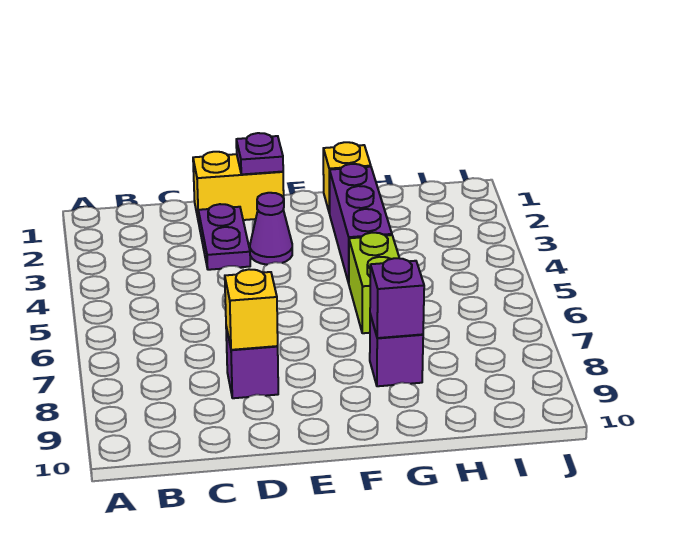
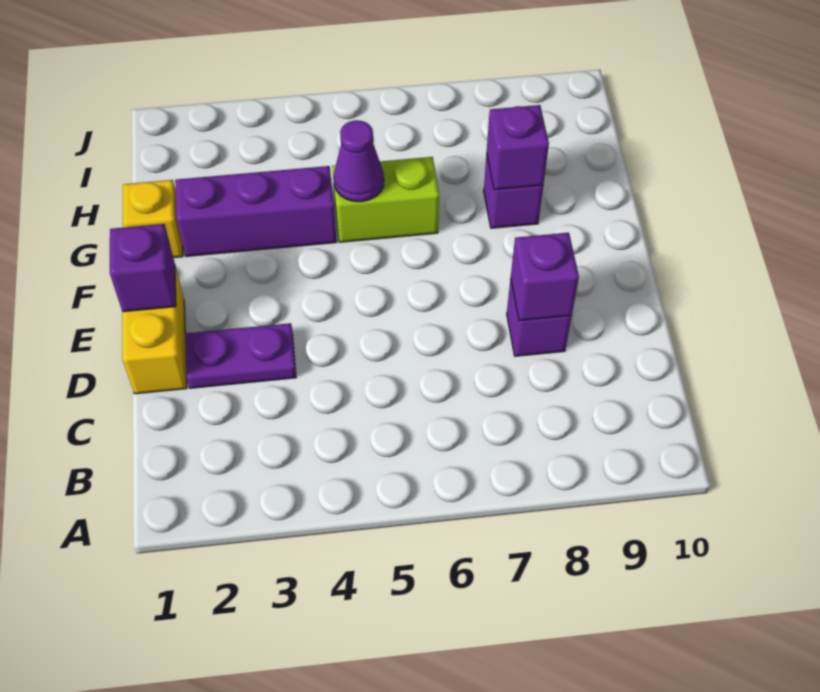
yellow 1x1 brick [225,269,278,350] -> purple 1x1 brick [511,233,579,321]
purple 1x1 plate [236,133,283,174] -> purple 1x1 brick [110,224,176,312]
purple 1x1 cone [250,193,292,265] -> purple 1x1 cone moved to [334,120,384,202]

